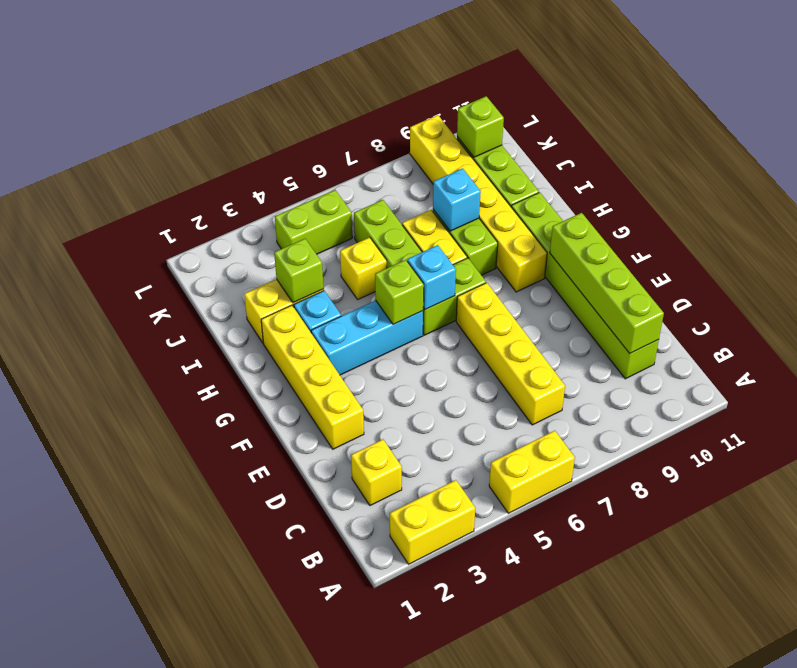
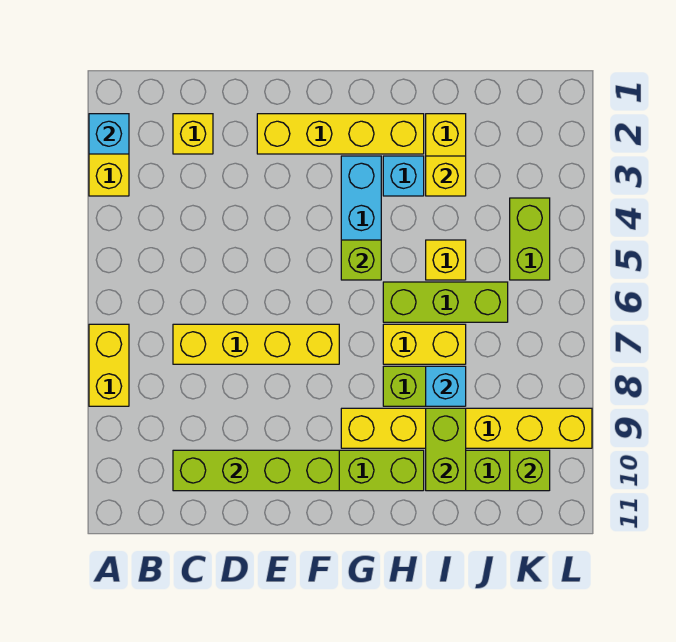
yellow 1x2 brick [489,431,575,513] -> yellow 1x2 brick moved to [89,324,129,406]
lime 1x2 brick [423,258,486,335] -> lime 1x2 brick moved to [426,408,466,491]
cyan 1x1 brick [407,245,456,310] -> cyan 1x1 brick moved to [89,114,129,154]
lime 1x1 brick [274,239,323,303] -> yellow 1x1 brick [426,156,466,196]

